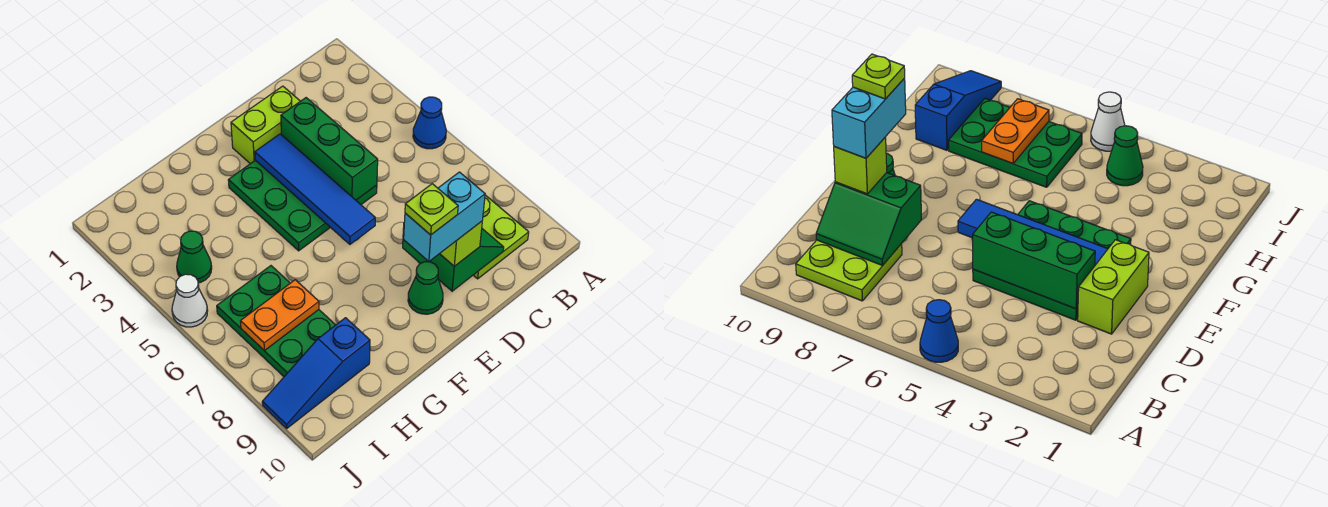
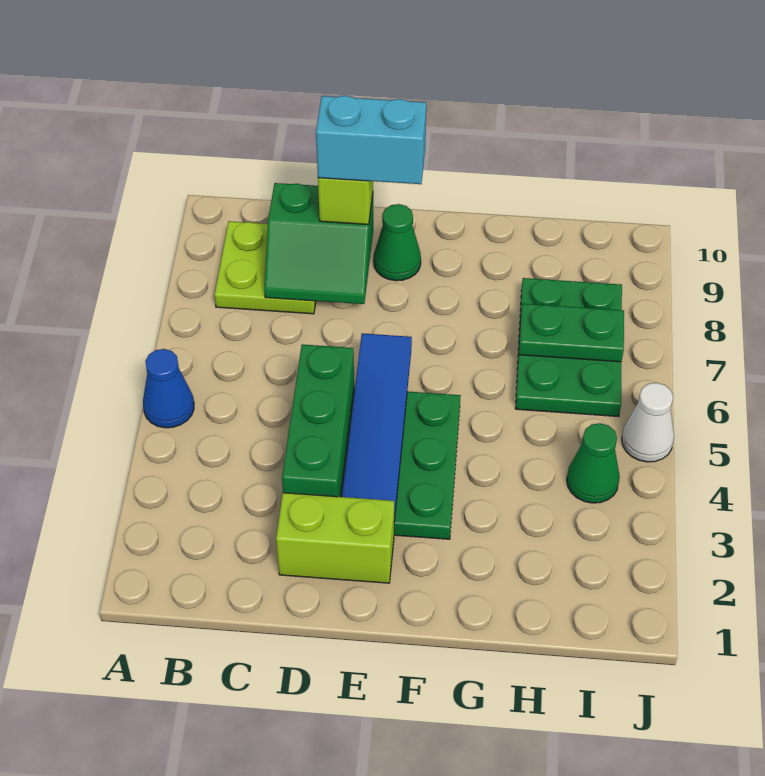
green 2x2 slope [403,228,504,291] -> green 2x2 slope turned to [264,183,373,304]
lime 1x1 plate [405,184,458,235] -> none
orange 1x2 plate [241,280,319,351] -> green 1x2 plate [519,304,624,362]
blue 1x3 slope [262,318,370,428] -> none

